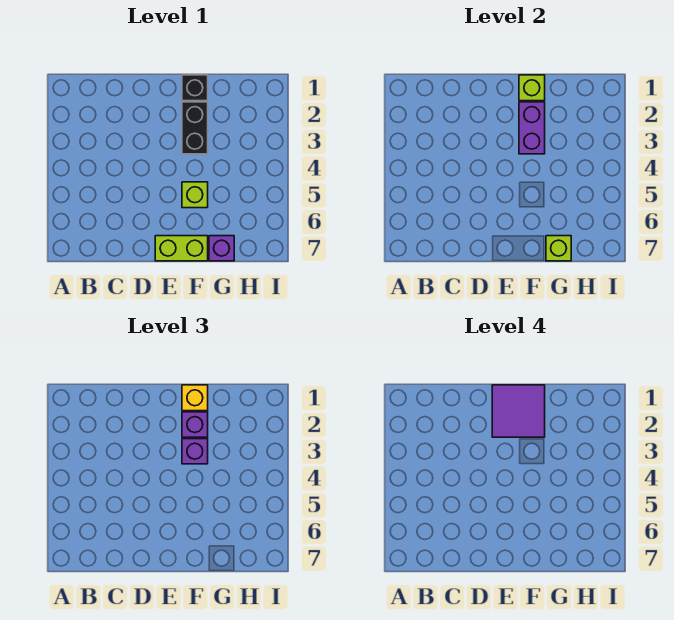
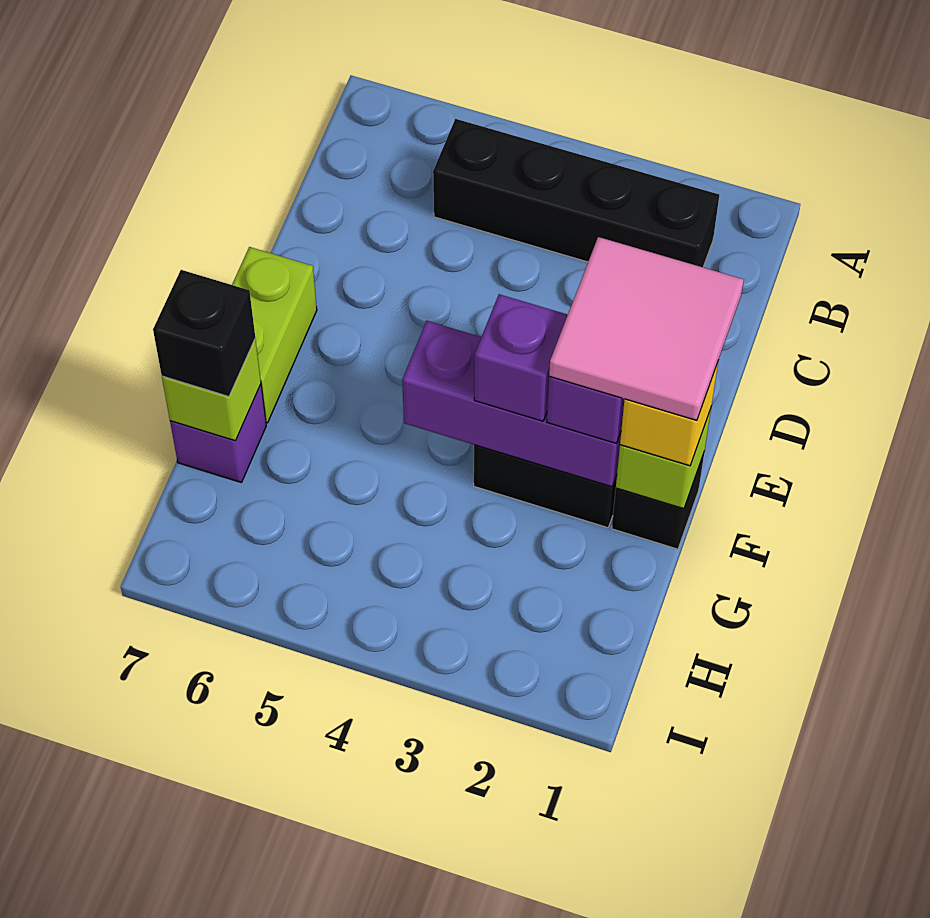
none -> black 1x4 brick [433,119,719,267]
purple 2x2 tile [492,385,545,437] -> pink 2x2 tile [549,237,744,420]
purple 1x2 brick [519,102,545,154] -> purple 1x3 brick [402,321,621,487]
lime 1x1 brick [182,182,208,208] -> none
none -> black 1x1 brick [153,270,255,396]

